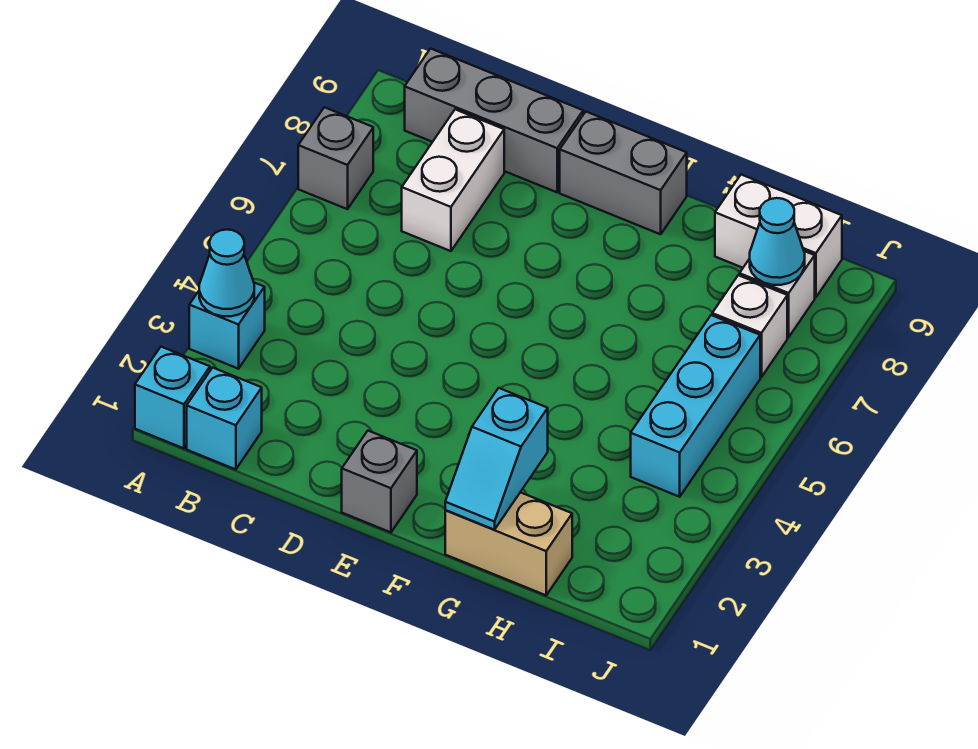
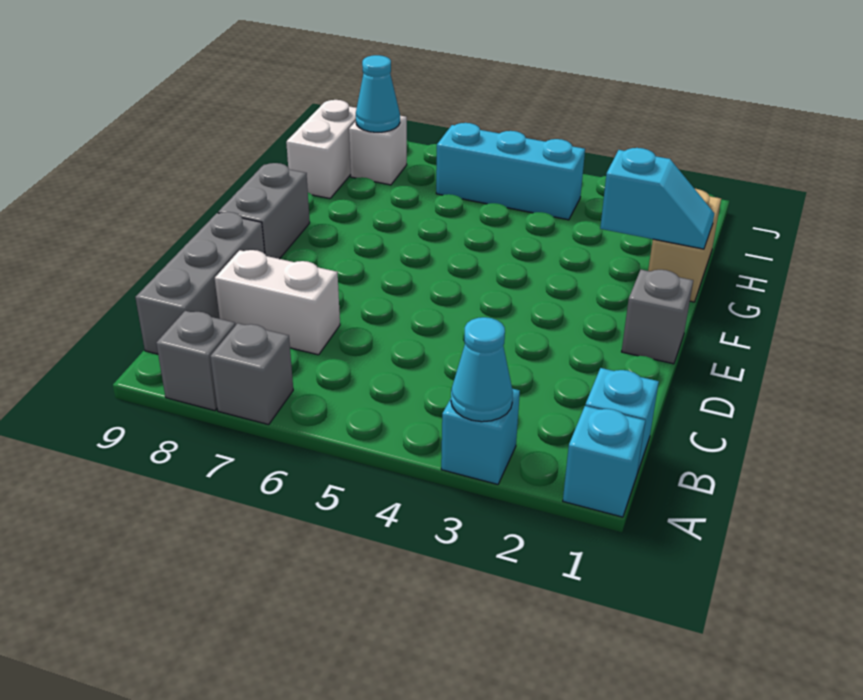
none -> grey 1x1 brick [156,311,235,411]
white 1x1 brick [712,275,787,377] -> none

